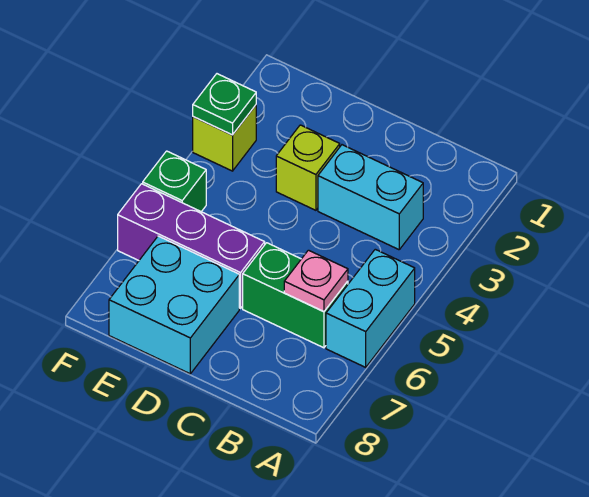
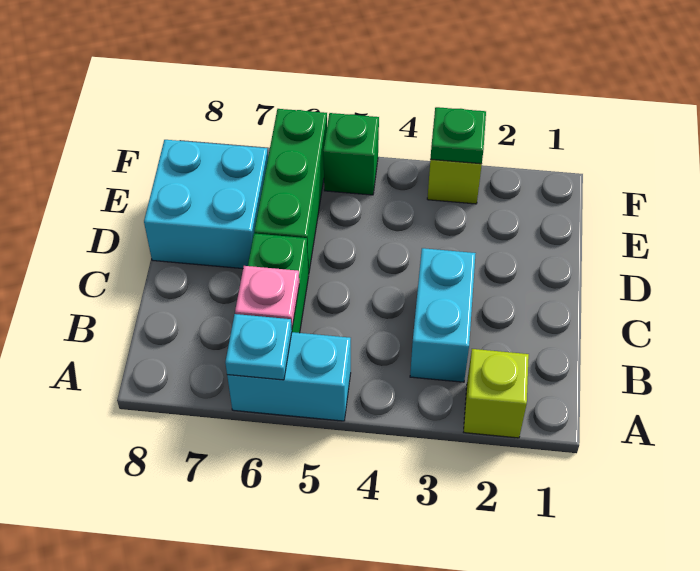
none -> cyan 1x1 plate [225,314,292,380]
lime 1x1 brick [276,125,340,210] -> lime 1x1 brick moved to [464,349,529,438]
purple 1x3 brick [118,184,265,308] -> green 1x3 brick [254,109,327,274]

